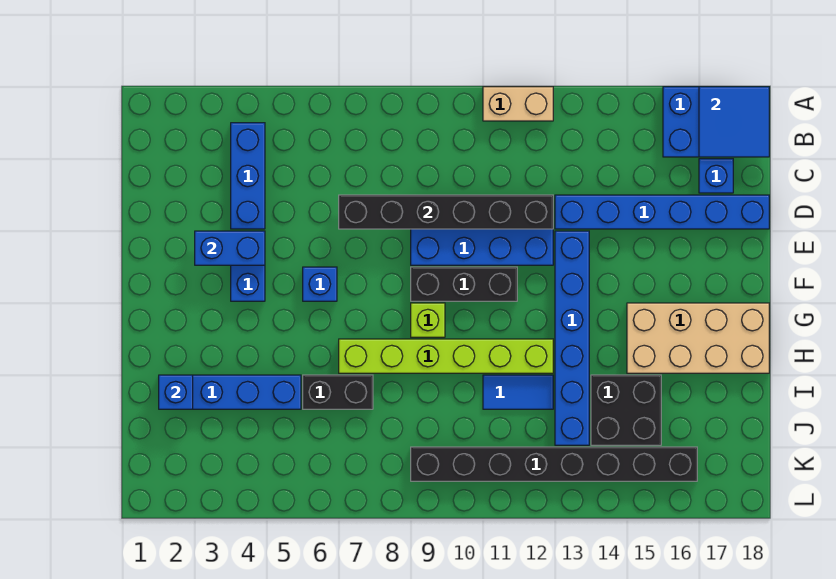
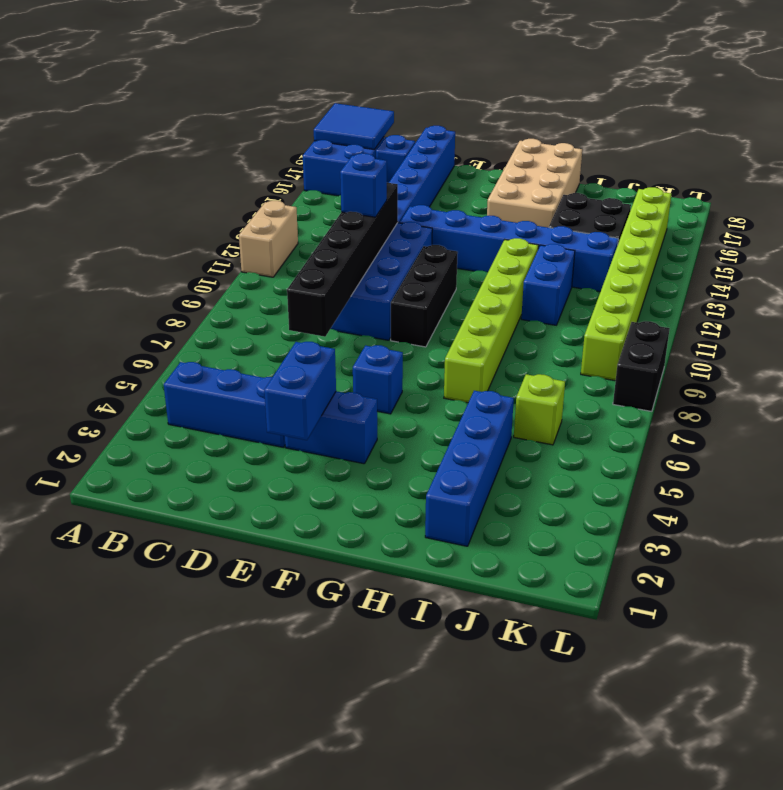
lime 1x1 brick [411,303,445,337] -> lime 1x1 brick moved to [514,374,565,445]
blue 1x1 brick [159,375,193,409] -> blue 1x1 brick moved to [340,153,387,217]
black 1x2 brick [303,375,373,409] -> black 1x2 brick moved to [613,321,670,411]
blue 1x2 tile [483,375,553,409] -> blue 1x2 brick [521,244,575,325]
black 1x8 brick [411,447,697,481] -> lime 1x8 brick [581,187,671,381]

